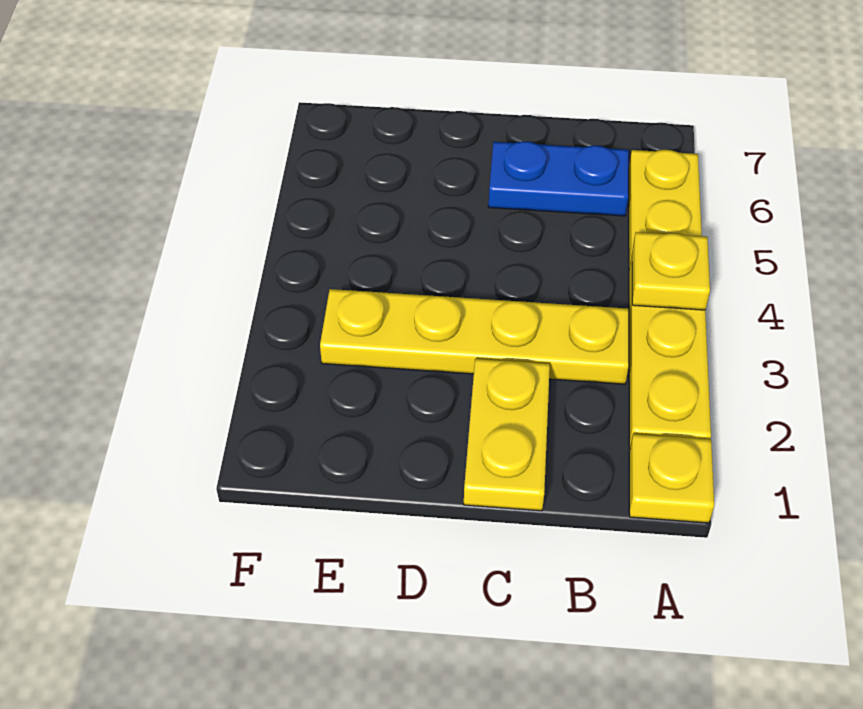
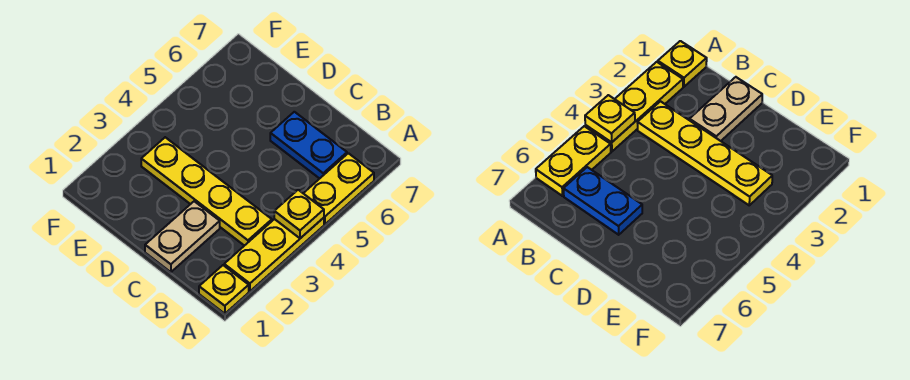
yellow 1x2 plate [464,359,550,511] -> tan 1x2 plate [145,201,220,272]

